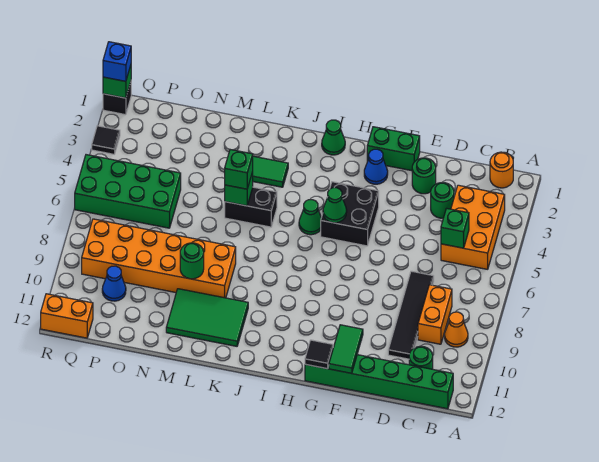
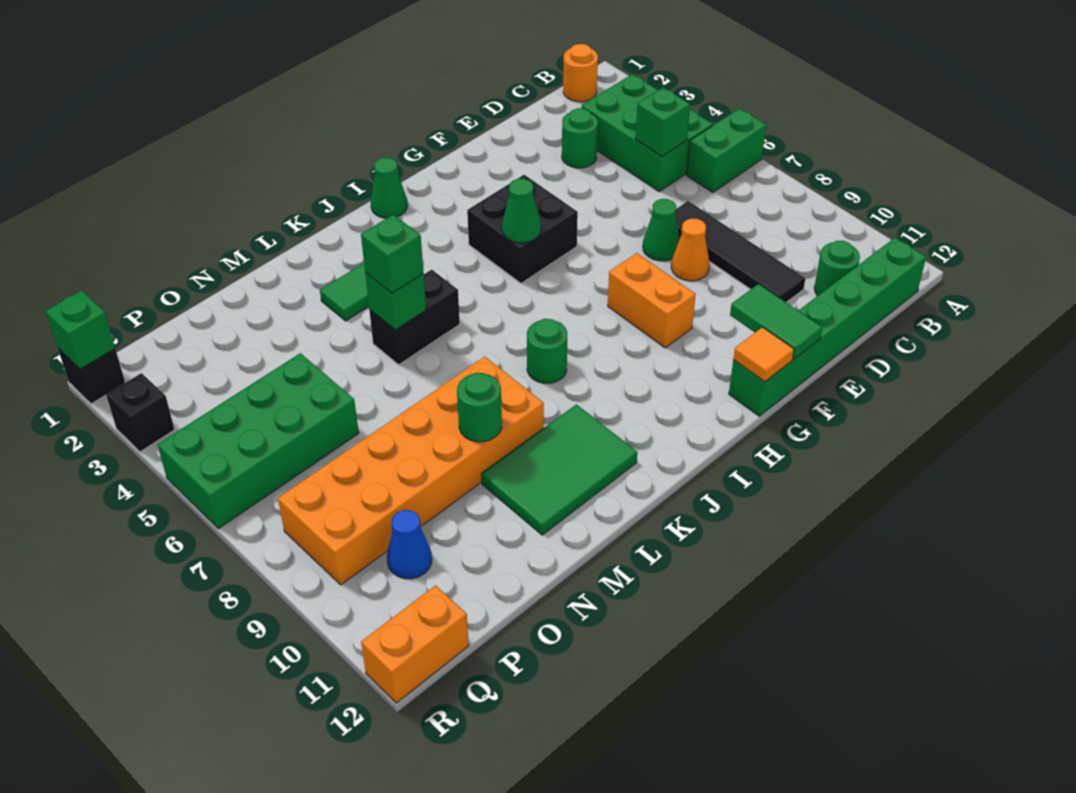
orange 2x3 brick [441,185,505,269] -> green 2x3 brick [581,74,713,191]
orange 1x1 cone [445,312,468,347] -> orange 1x1 cone moved to [671,219,710,281]
orange 1x2 brick [418,285,452,344] -> orange 1x2 brick moved to [608,253,696,348]
green 1x1 round brick [412,158,436,194] -> green 1x1 round brick moved to [527,319,567,383]
green 1x2 brick [367,127,420,171] -> green 1x2 brick moved to [686,108,766,193]
blue 1x1 cone [364,149,388,184] -> none
black 1x1 tile [305,340,333,369] -> orange 1x1 tile [733,327,794,382]
green 1x1 cone [299,200,321,235] -> green 1x1 cone moved to [643,199,680,261]
blue 1x1 brick [103,42,131,81] -> none
black 1x1 tile [92,126,120,154] -> black 1x1 brick [106,373,175,452]

